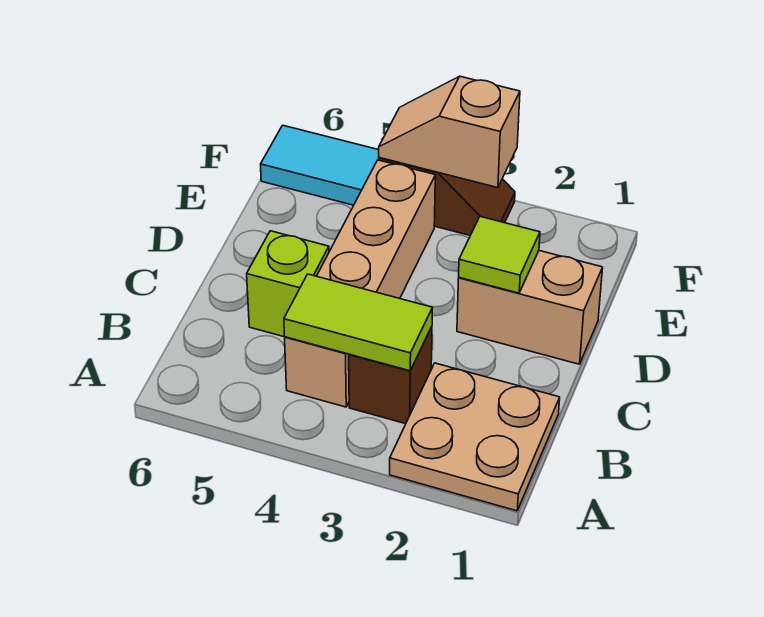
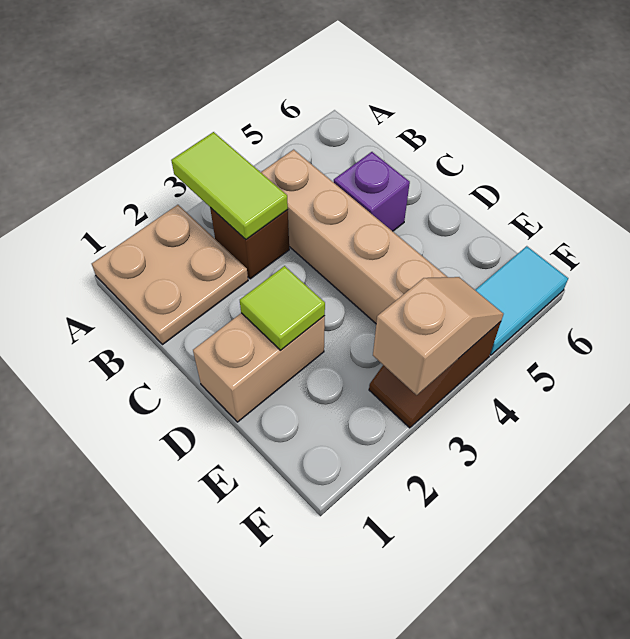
lime 1x2 tile [284,274,433,371] -> lime 1x2 tile turned to [171,132,288,239]
lime 1x1 brick [247,231,329,337] -> purple 1x1 brick [334,152,410,231]

